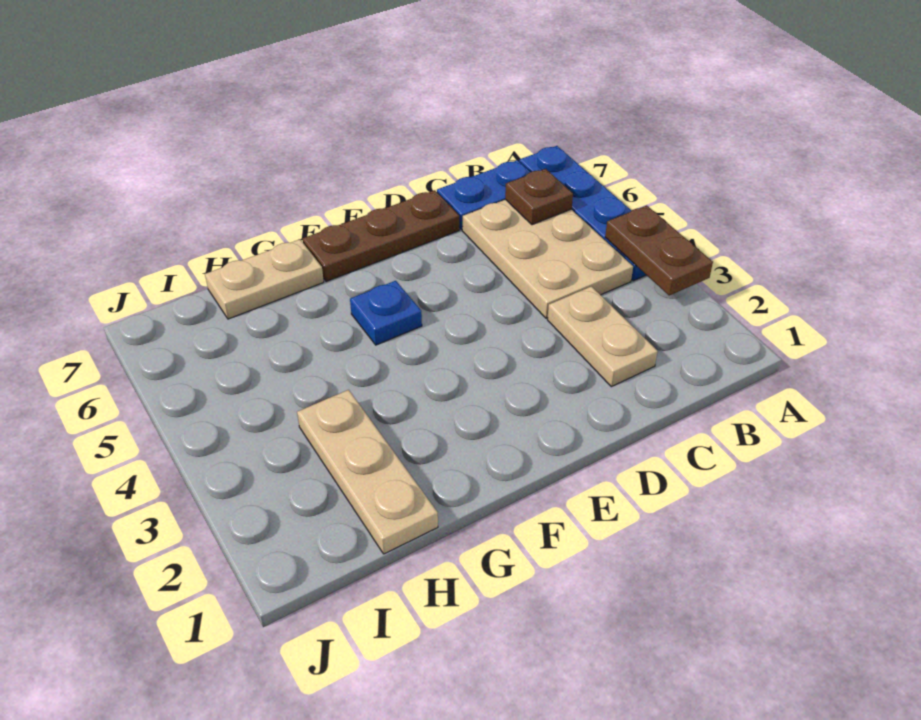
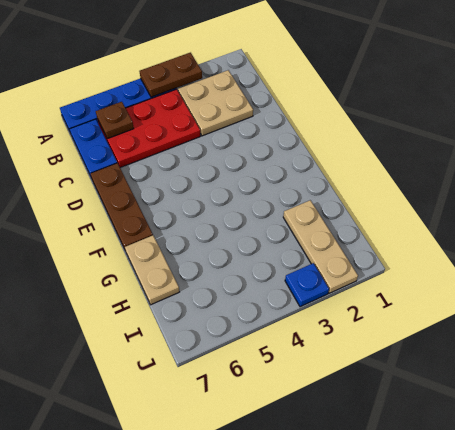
tan 2x3 plate [462,200,633,318] -> red 2x3 plate [98,89,200,168]
tan 1x2 plate [547,286,658,387] -> tan 2x2 plate [178,70,253,136]
blue 1x1 plate [350,281,422,345] -> blue 1x1 plate moved to [285,263,329,307]
tan 1x3 plate [297,390,438,554] -> tan 1x3 plate turned to [283,200,358,293]

